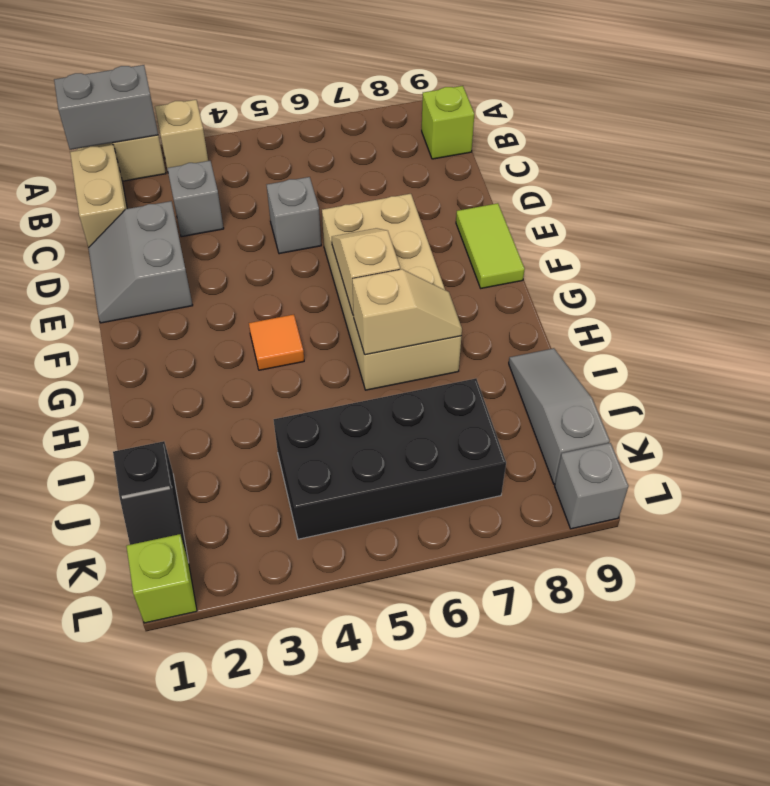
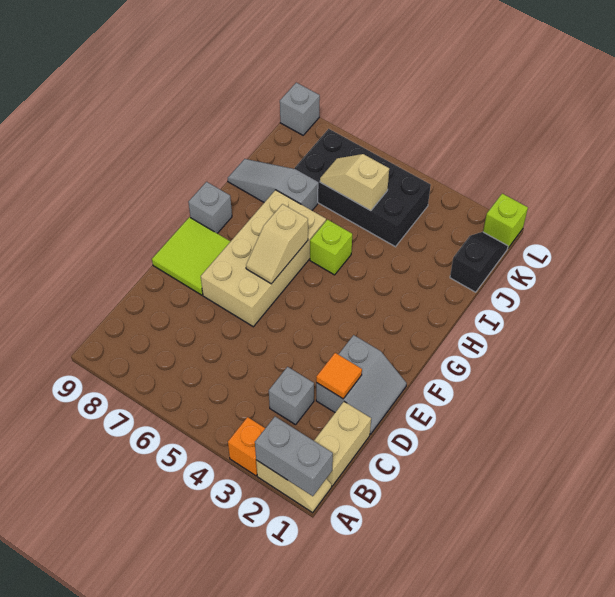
tan 1x1 brick [155,100,208,168] -> orange 1x1 brick [228,417,265,476]
lime 1x1 brick [422,86,474,159] -> lime 1x1 brick moved to [310,220,352,275]
grey 1x1 brick [267,177,321,254] -> grey 1x1 brick moved to [188,182,232,233]
lime 1x2 tile [456,203,525,288] -> lime 2x2 tile [152,217,231,295]
orange 1x1 tile [249,315,304,370] -> orange 1x1 tile moved to [316,353,362,399]
tan 1x2 slope [352,269,462,355] -> tan 1x2 slope moved to [320,154,389,211]
grey 1x3 slope [509,348,610,484] -> grey 1x3 slope turned to [228,159,318,210]

